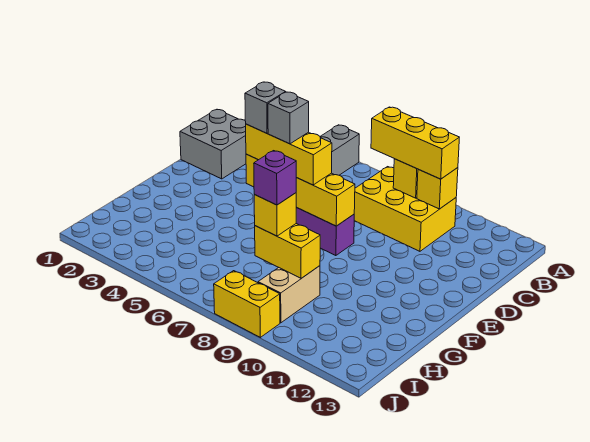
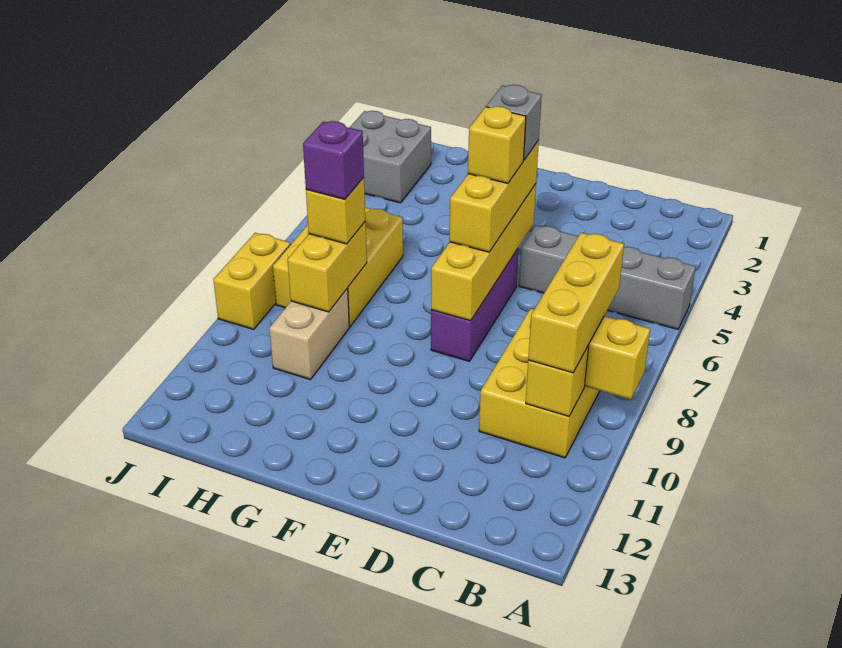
grey 2x2 brick [180,110,246,179] -> grey 2x2 brick moved to [350,111,431,203]
grey 1x1 brick [268,92,309,144] -> yellow 1x1 brick [468,106,526,183]
none -> yellow 2x3 brick [273,208,403,327]
tan 1x2 brick [258,266,320,323] -> tan 1x2 brick turned to [269,288,349,380]

